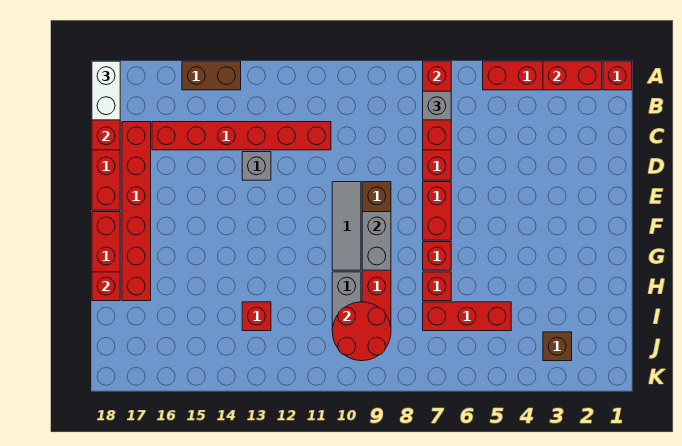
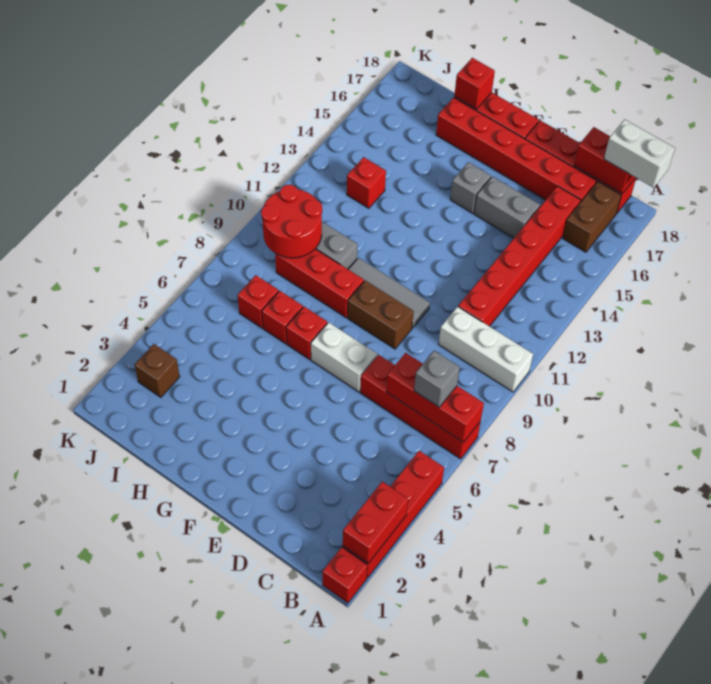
none -> white 1x3 brick [439,307,533,392]
brown 1x2 brick [182,61,241,90] -> brown 1x2 brick moved to [563,182,621,252]
grey 1x1 brick [242,152,271,180] -> grey 1x1 brick moved to [450,162,491,213]
red 1x2 brick [423,182,451,240] -> white 1x2 brick [311,322,377,392]
grey 1x2 brick [362,212,391,270] -> grey 1x2 brick moved to [474,176,540,238]
red 1x3 brick [423,302,511,331] -> red 1x1 brick [238,275,279,328]

